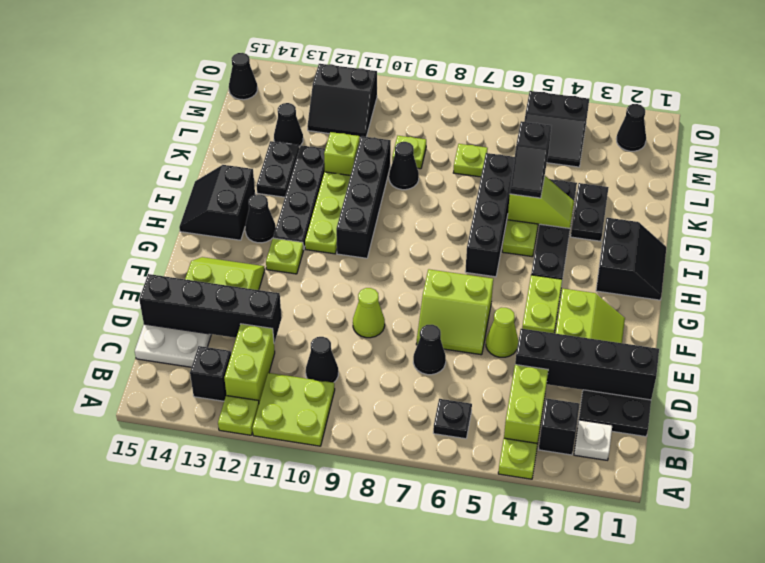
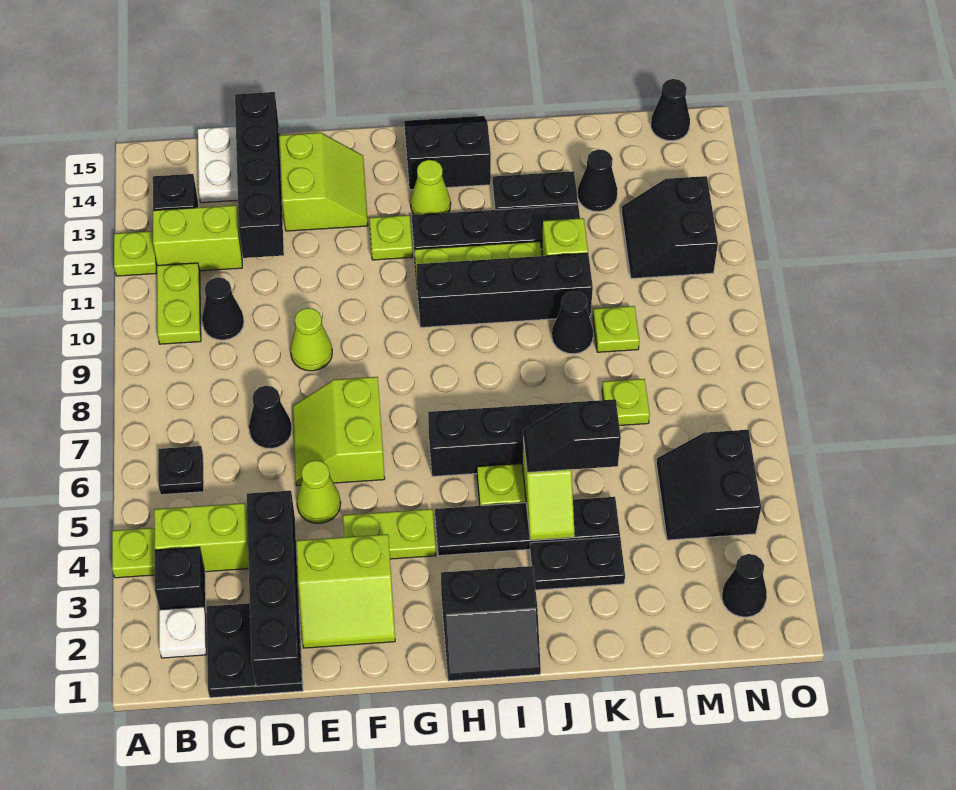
lime 2x2 plate [252,373,335,446] -> lime 1x2 plate [157,263,201,344]
black 1x1 cone [245,194,276,243] -> lime 1x1 cone [411,160,451,215]

